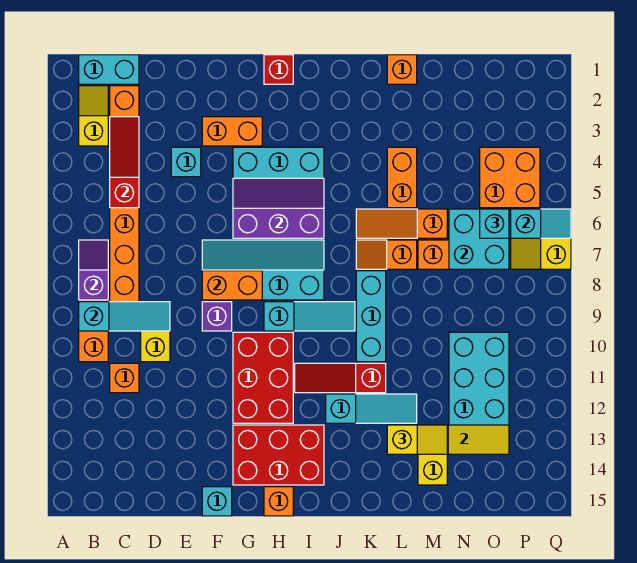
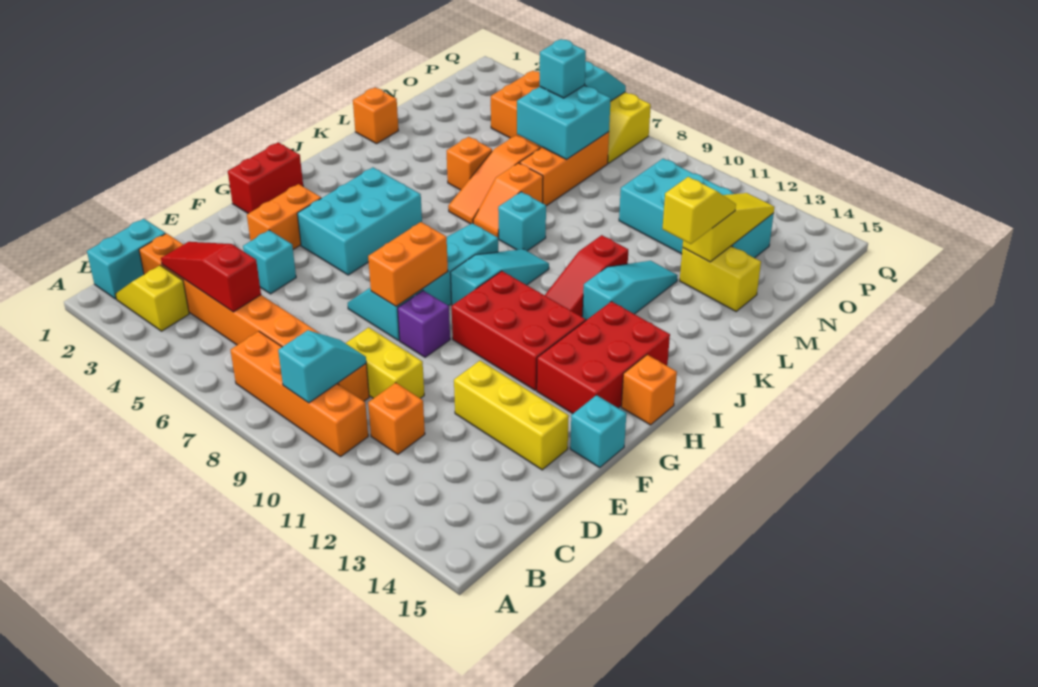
purple 1x2 slope [79,240,108,300] -> none
cyan 1x3 slope [79,302,170,331] -> cyan 1x2 slope [278,330,366,403]
none -> yellow 1x3 brick [454,361,569,470]
purple 2x3 slope [233,178,324,238] -> none
red 1x1 brick [264,55,293,84] -> red 1x2 brick [228,142,303,214]
cyan 1x3 brick [356,271,386,362] -> cyan 1x1 brick [498,192,546,251]
orange 1x2 brick [387,147,417,208] -> orange 1x1 brick [447,137,492,190]

